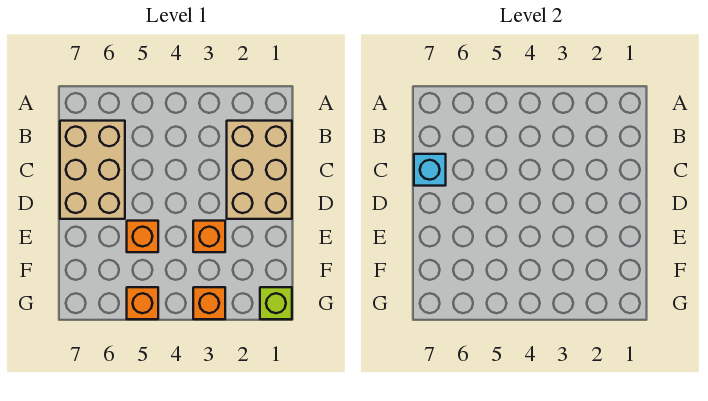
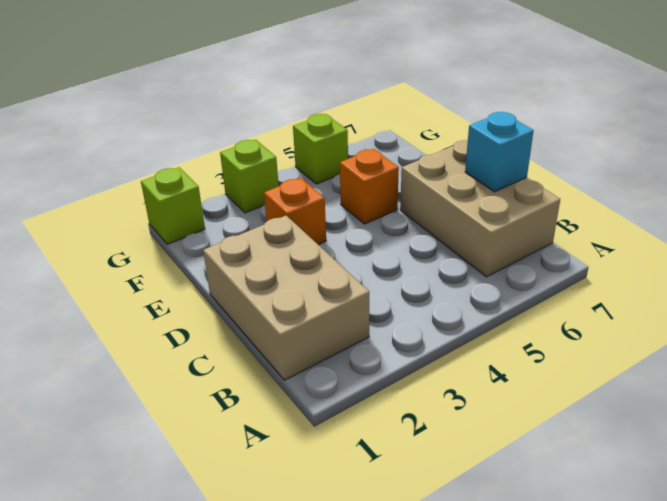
orange 1x1 brick [193,287,225,319] -> lime 1x1 brick [220,140,279,213]
orange 1x1 brick [127,287,158,319] -> lime 1x1 brick [293,114,348,184]

